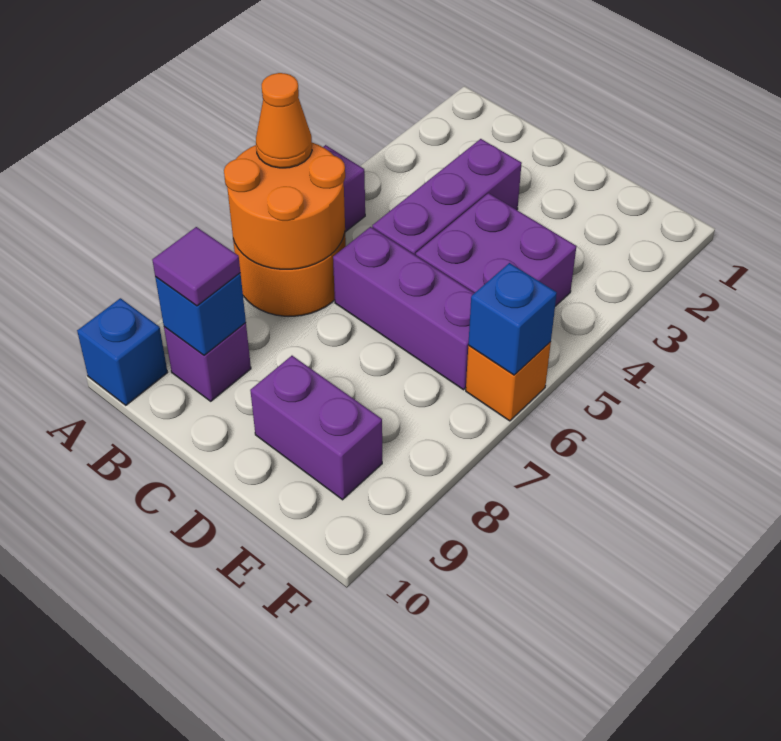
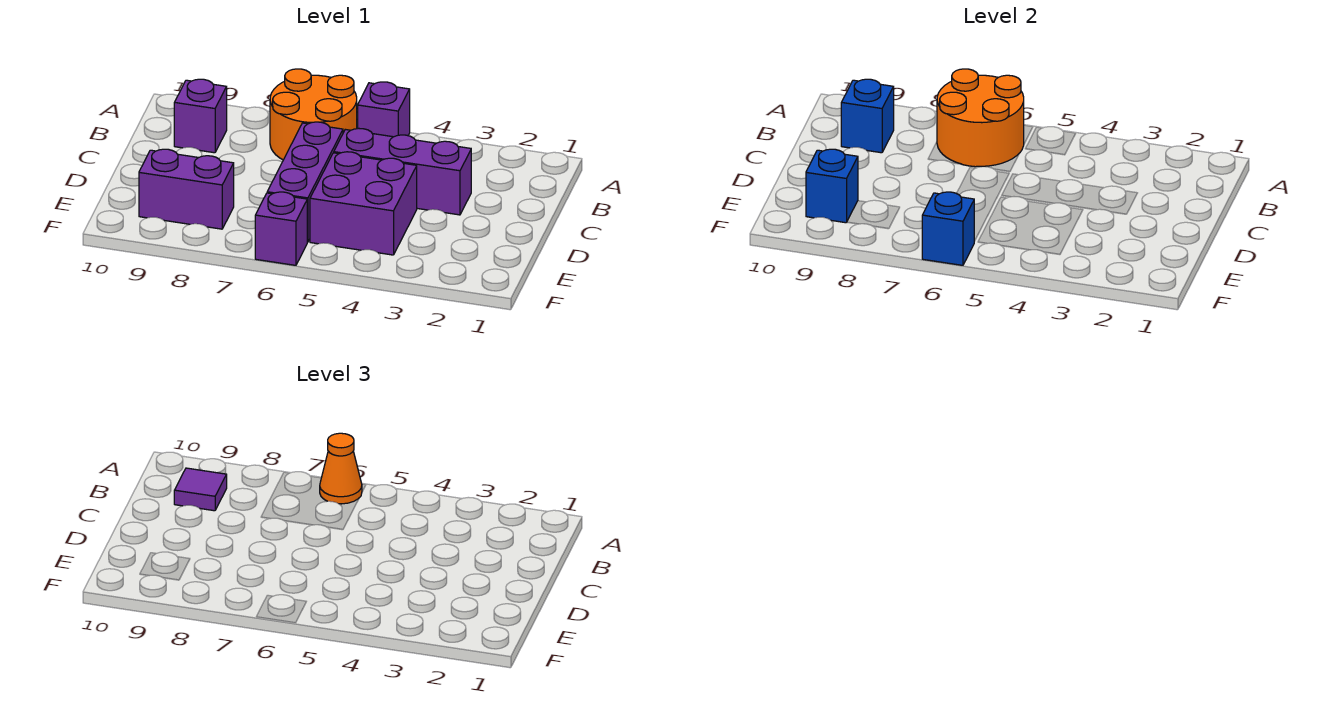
blue 1x1 brick [77,298,168,405] -> blue 1x1 brick moved to [806,149,858,223]
purple 1x2 brick [250,356,382,500] -> purple 1x2 brick turned to [139,149,234,229]
orange 1x1 brick [466,342,551,421] -> purple 1x1 brick [255,192,307,265]

